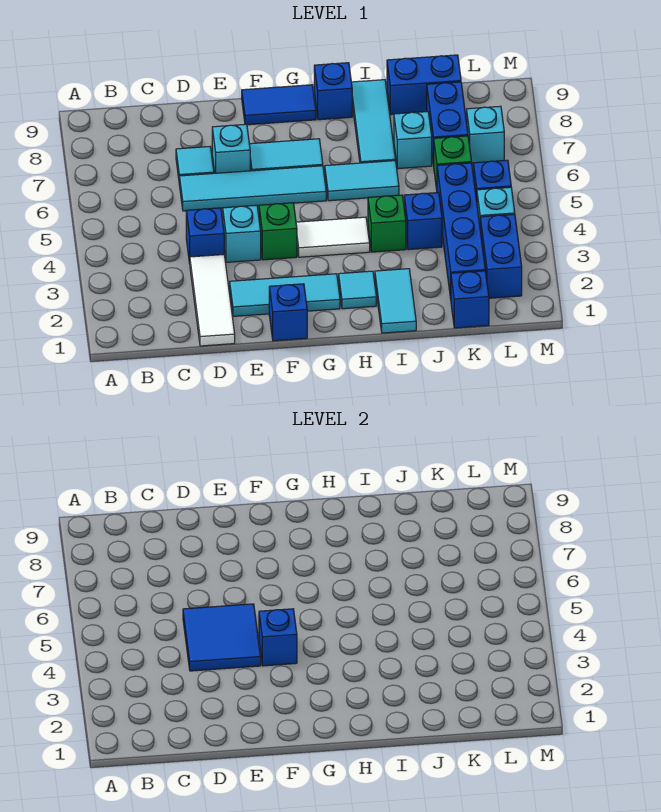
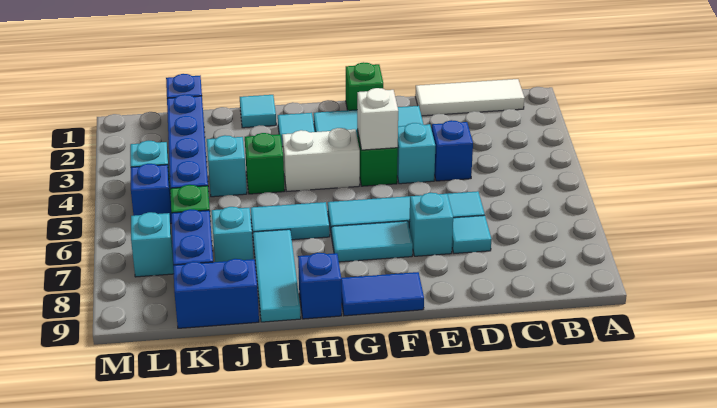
white 1x3 tile [190,255,235,346] -> white 1x3 tile turned to [415,79,524,116]
blue 2x2 tile [183,604,261,671] -> none
blue 1x1 brick [269,284,307,341] -> green 1x1 brick [346,62,383,110]
blue 1x1 brick [259,609,297,666] -> white 1x1 brick [357,88,398,150]
white 1x2 tile [296,217,370,257] -> white 1x2 brick [282,128,360,191]
cyan 1x2 tile [375,269,416,333] -> cyan 1x1 tile [240,95,276,128]
blue 1x1 brick [404,193,442,250] -> cyan 1x1 brick [207,135,247,197]
blue 1x2 brick [480,214,522,298] -> none

